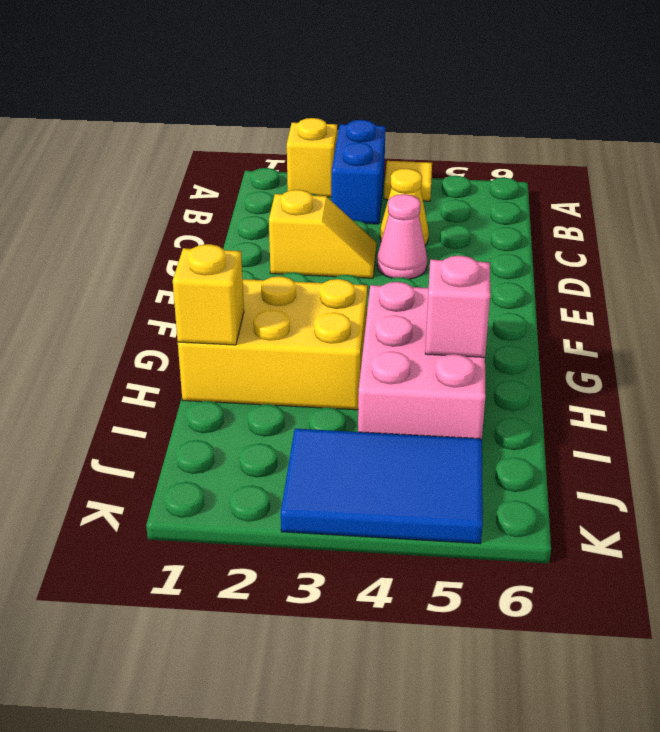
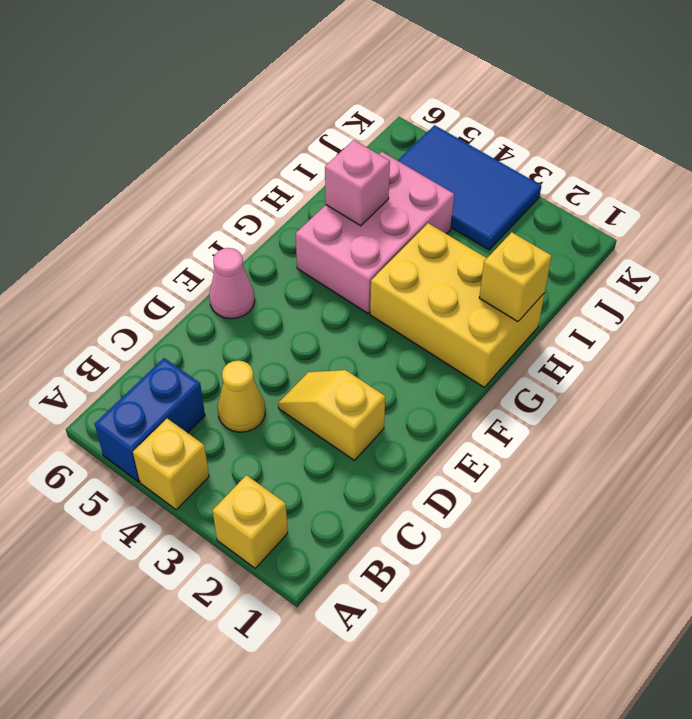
blue 1x2 brick [332,120,386,224] -> blue 1x2 brick moved to [95,358,205,481]
yellow 1x1 tile [384,161,432,201] -> yellow 1x1 brick [133,419,209,510]
pink 1x1 cone [377,194,427,279] -> pink 1x1 cone moved to [209,248,255,319]

